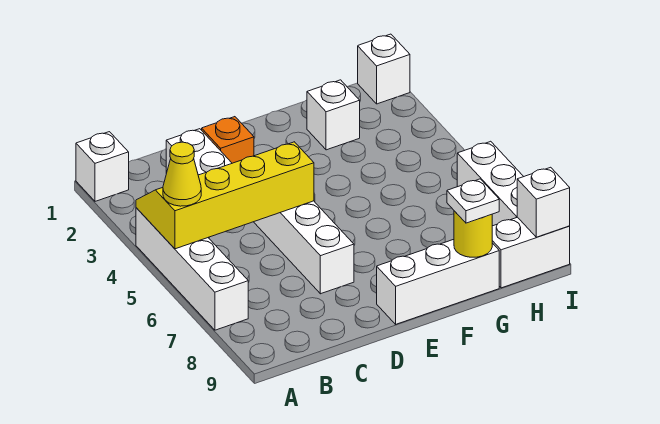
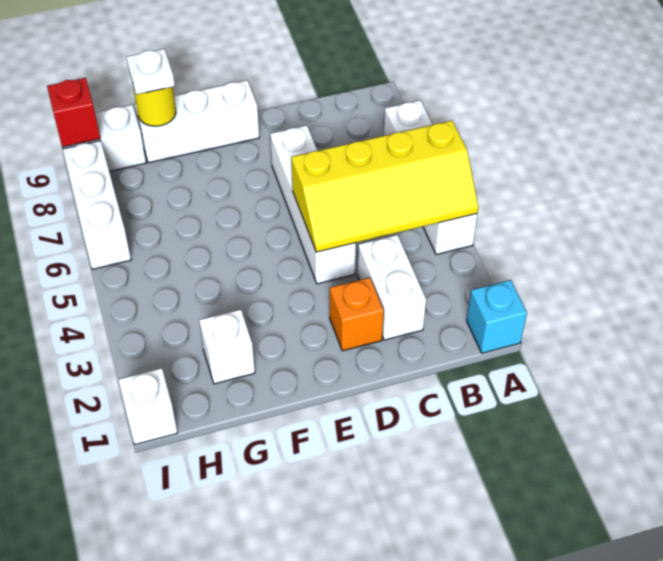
white 1x1 brick [76,132,129,201] -> cyan 1x1 brick [467,280,527,353]
yellow 1x1 cone [163,142,201,206] -> none
white 1x1 brick [517,167,570,237] -> red 1x1 brick [47,78,100,147]

